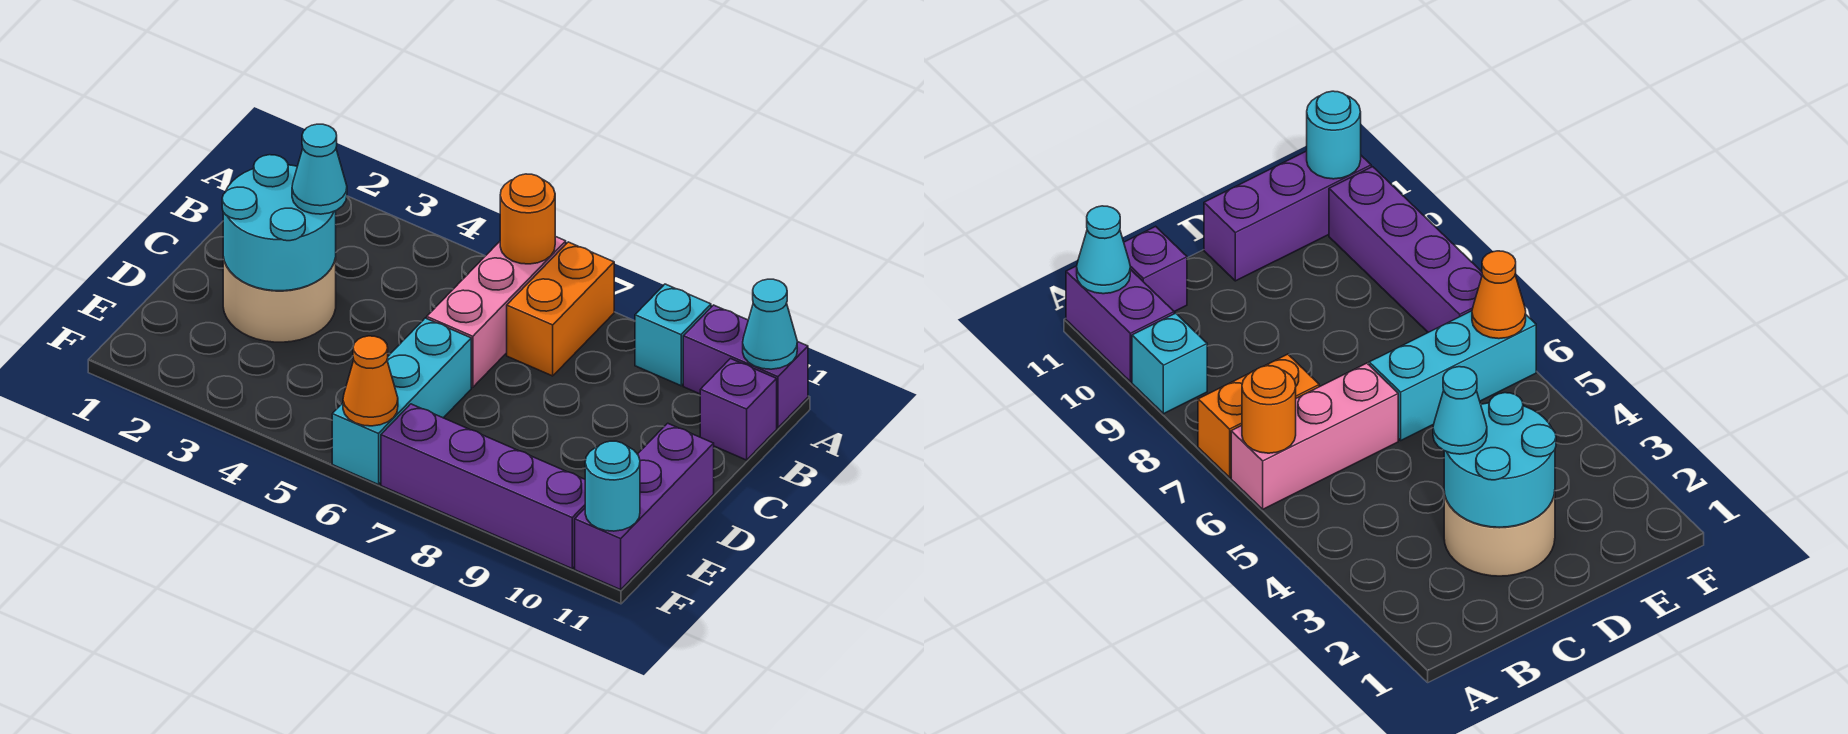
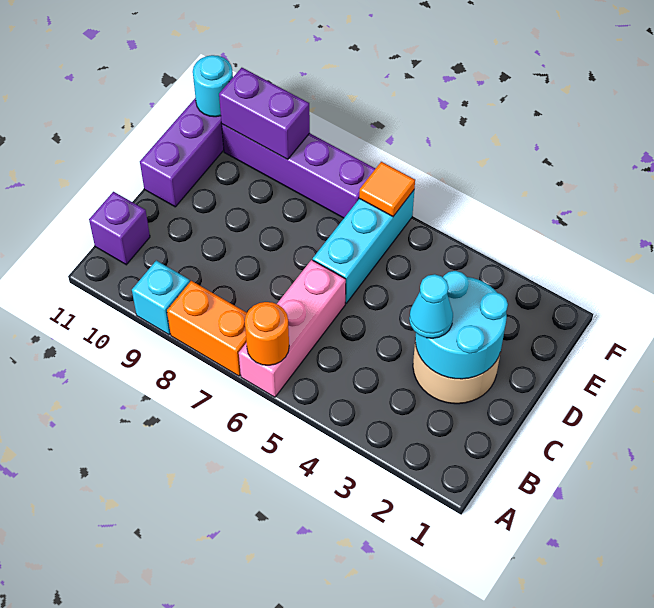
orange 1x2 brick [507,242,614,376] -> orange 1x2 brick turned to [167,281,247,376]
purple 1x2 brick [683,305,808,428] -> purple 1x2 brick moved to [219,68,310,159]
cyan 1x1 cone [743,279,797,369] -> none
orange 1x1 cone [343,336,398,426] -> orange 1x1 tile [359,162,415,216]

